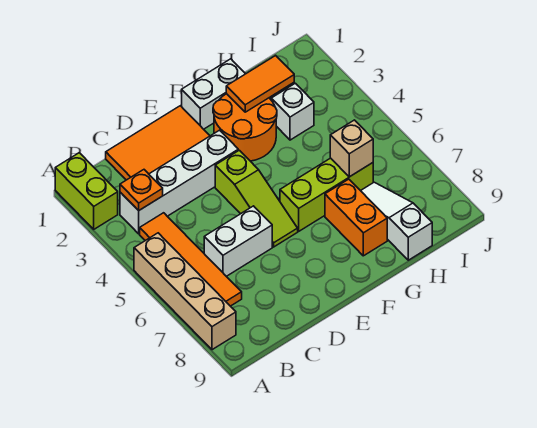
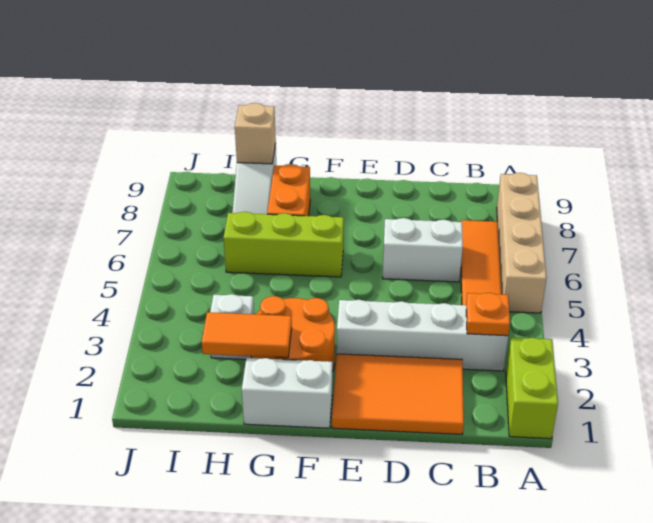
lime 1x3 slope [215,150,298,247] -> none
tan 1x1 brick [330,120,373,177] -> tan 1x1 brick moved to [235,103,276,164]

